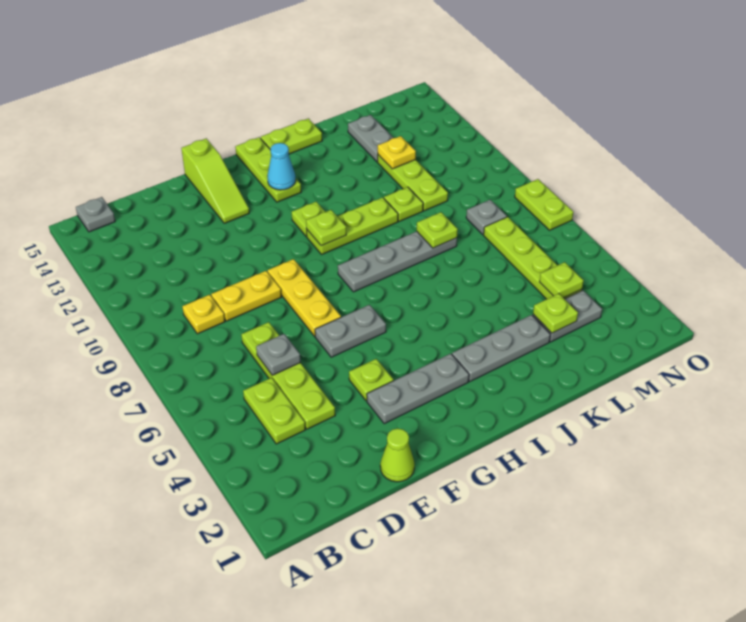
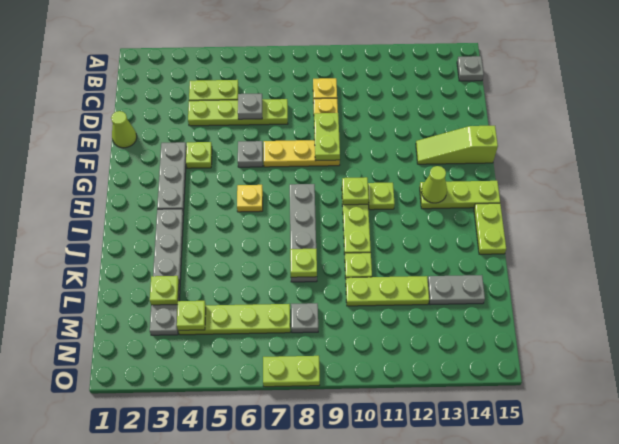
none -> lime 1x2 plate [314,113,340,161]
grey 1x2 plate [315,305,386,357] -> grey 1x1 plate [238,141,263,167]
cyan 1x1 cone [267,143,296,190] -> lime 1x1 cone [421,166,447,203]
yellow 1x1 plate [378,136,416,169] -> yellow 1x1 plate moved to [237,185,263,212]

